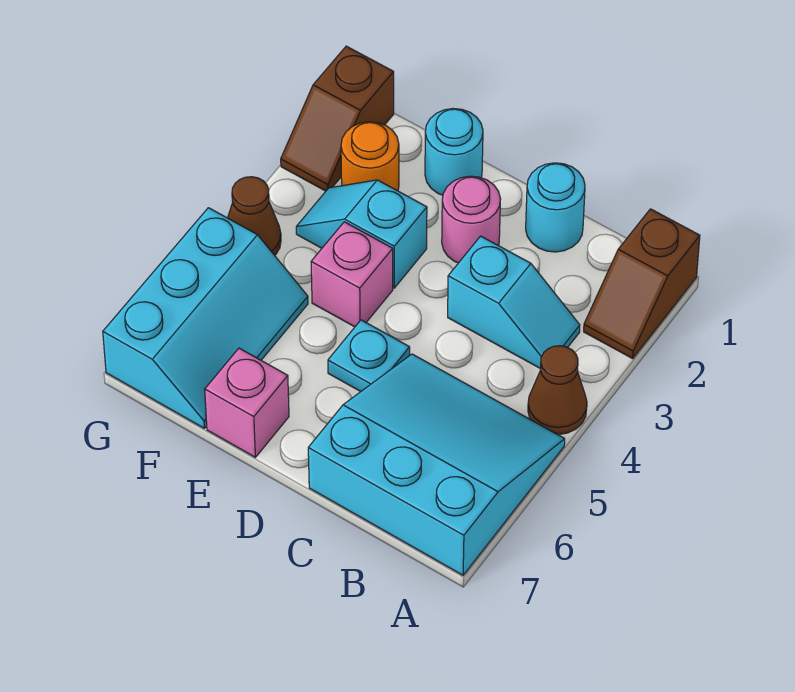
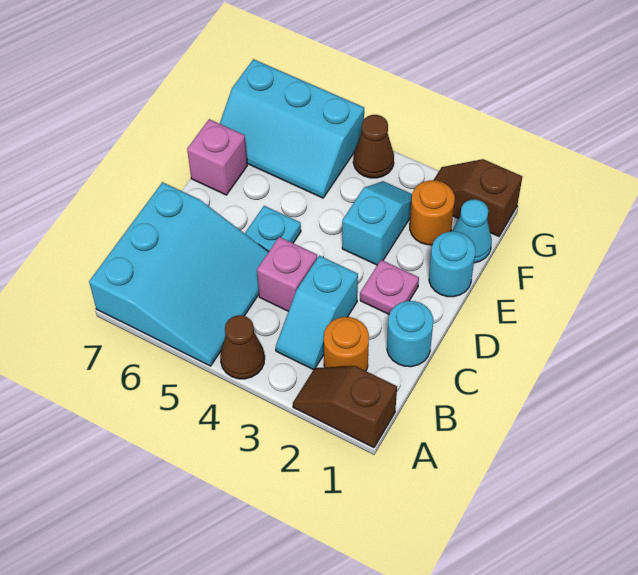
none -> orange 1x1 round brick [324,317,369,371]
pink 1x1 round brick [442,176,500,263] -> pink 1x1 plate [360,260,419,314]
pink 1x1 brick [311,222,393,327] -> pink 1x1 brick moved to [257,237,317,311]
none -> cyan 1x1 cone [452,199,492,263]

